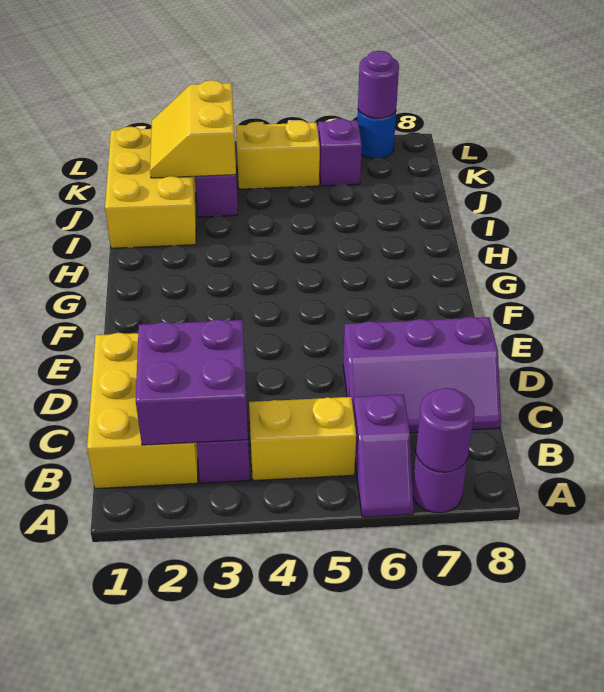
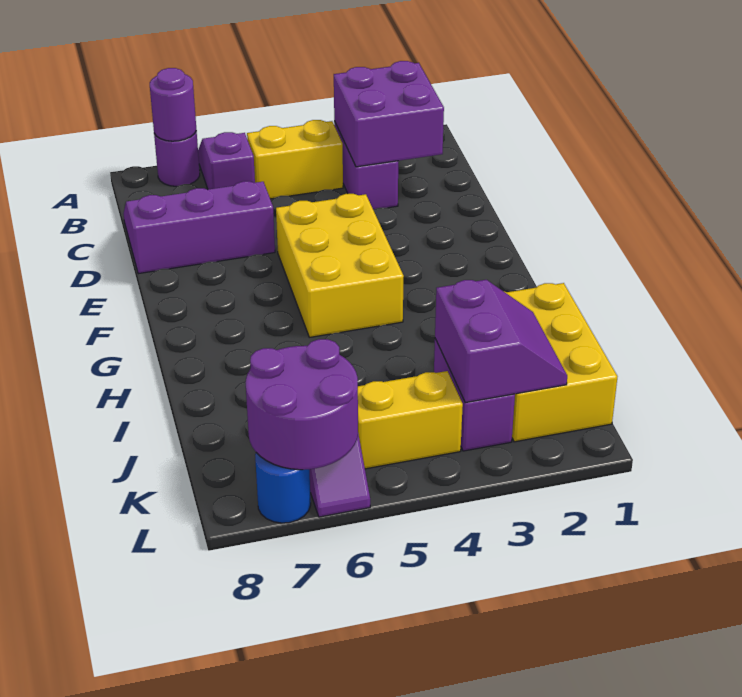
yellow 2x3 brick [87,333,198,489] -> yellow 2x3 brick moved to [276,194,404,337]
yellow 2x2 slope [150,80,236,178] -> purple 2x2 slope [435,280,567,403]
purple 1x1 round brick [358,51,399,119] -> purple 2x2 round brick [246,339,358,470]

